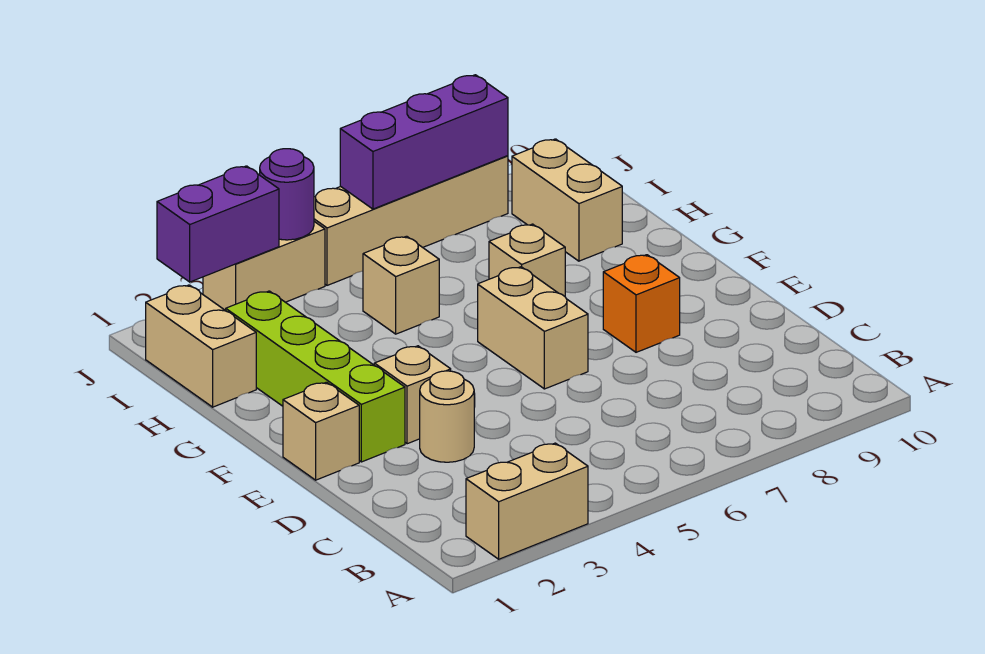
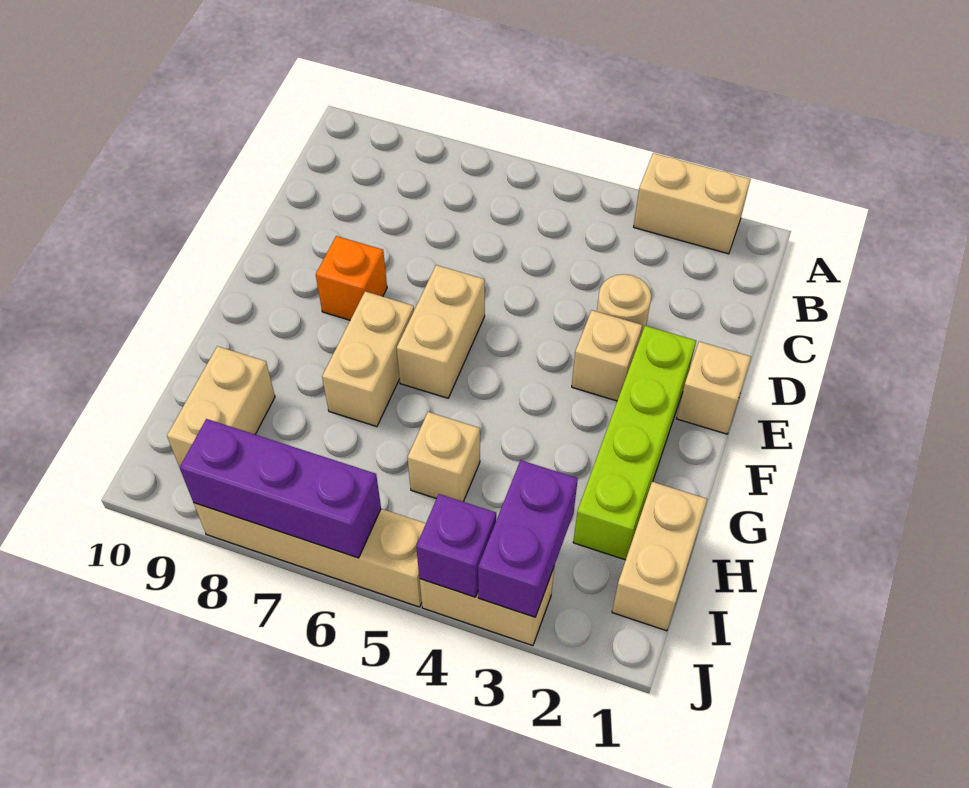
tan 1x1 brick [489,224,565,296] -> tan 1x2 brick [322,291,414,427]
purple 1x2 brick [157,166,279,282] -> purple 1x2 brick turned to [478,460,578,617]
purple 1x1 round brick [260,149,314,240] -> purple 1x1 brick [416,494,496,597]

